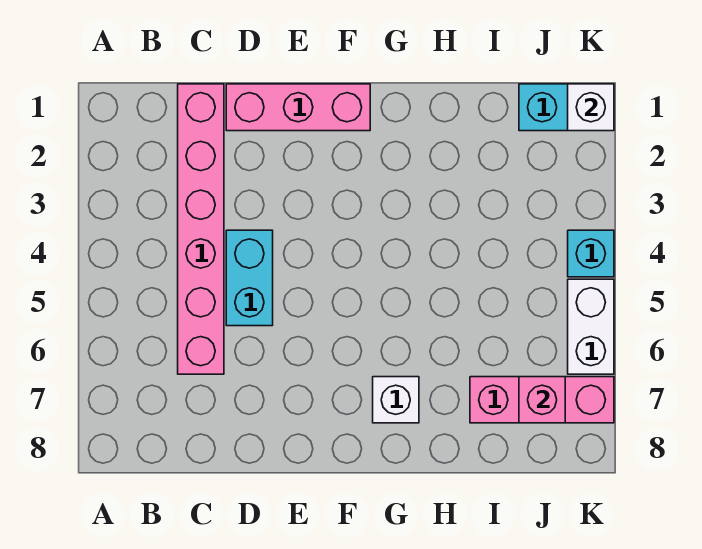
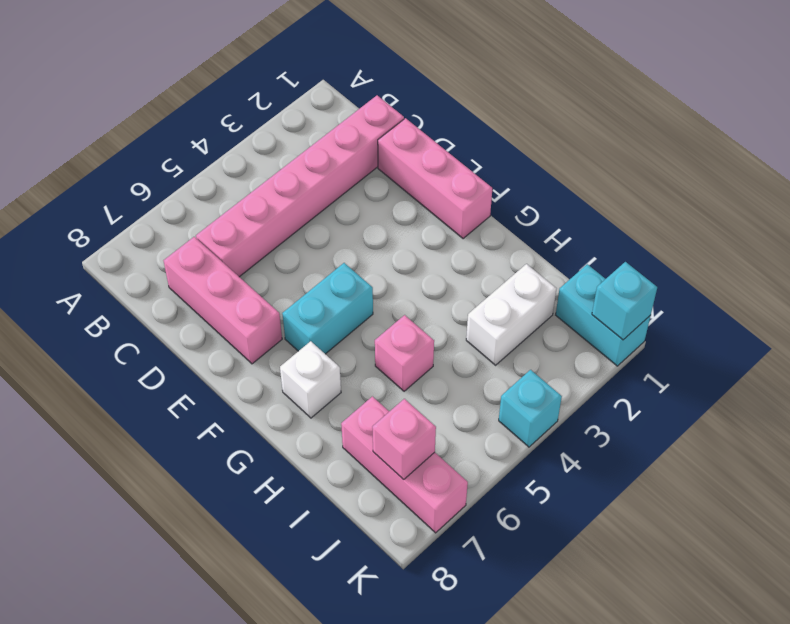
none -> pink 1x3 brick [164,237,282,364]
cyan 1x2 brick [226,230,273,326] -> cyan 1x2 brick moved to [282,263,373,354]
none -> pink 1x1 brick [375,315,434,391]
white 1x1 brick [568,84,614,131] -> cyan 1x1 brick [592,262,657,340]
white 1x2 brick [568,279,614,374] -> white 1x2 brick moved to [466,264,556,365]

